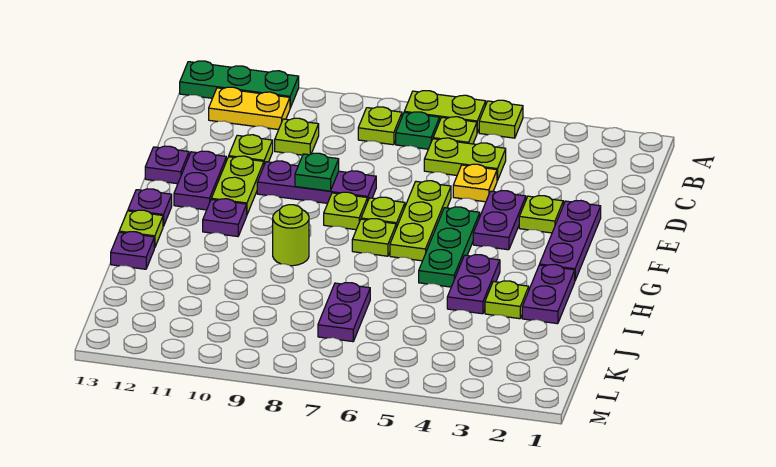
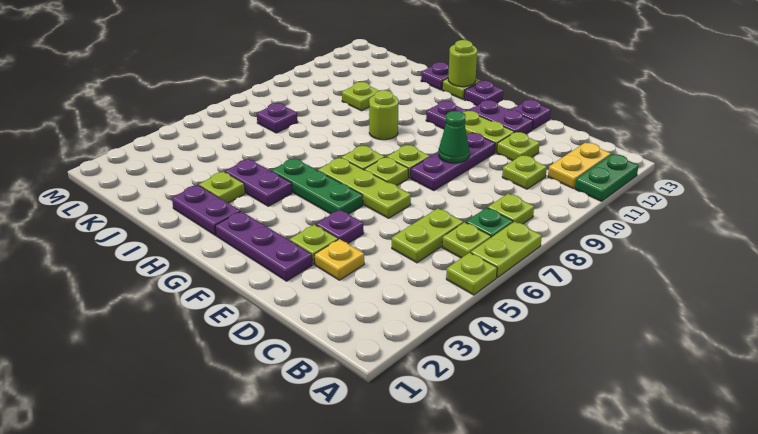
green 1x3 plate [180,61,299,108] -> green 1x2 plate [575,154,639,201]
yellow 1x1 plate [453,164,497,202] -> yellow 1x1 plate moved to [314,239,364,280]
purple 1x2 plate [473,191,526,250] -> purple 1x1 plate [316,210,364,243]
green 1x1 plate [295,153,339,191] -> green 1x1 cone [439,111,469,163]
none -> lime 1x1 round brick [448,40,477,87]
purple 1x2 plate [318,283,370,342] -> purple 1x1 plate [257,103,298,133]
none -> lime 1x1 plate [342,82,380,111]

